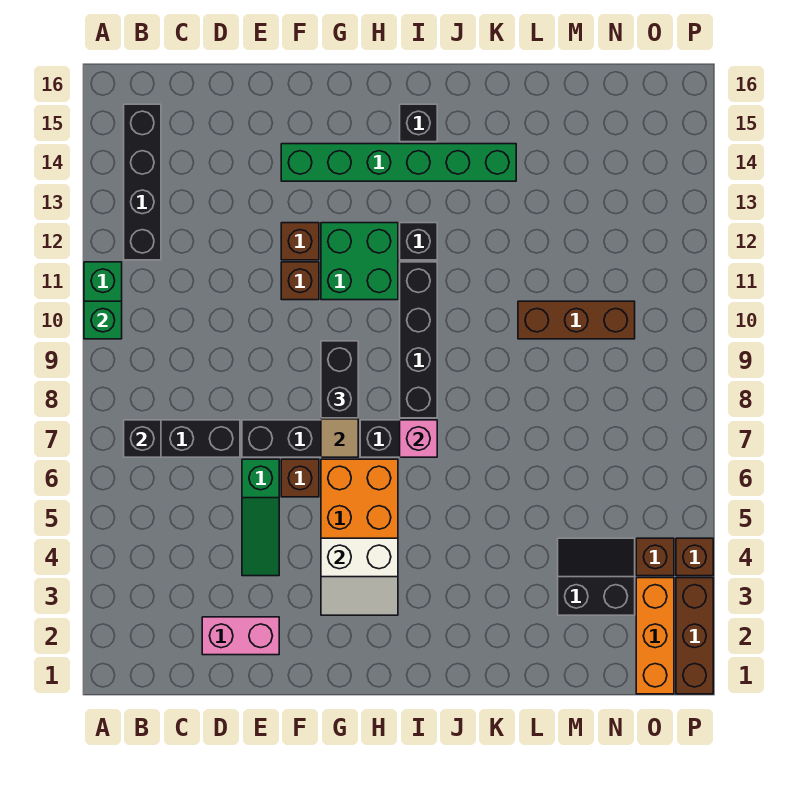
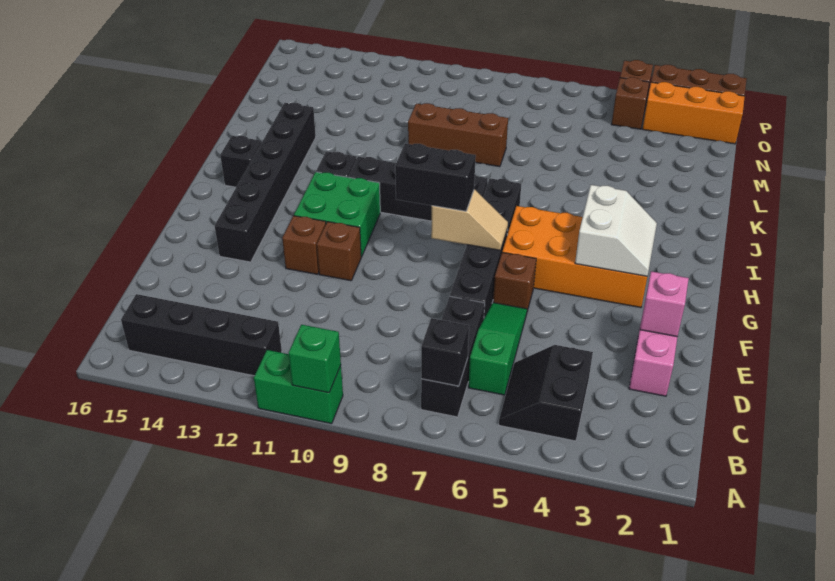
green 1x3 slope [242,459,279,576] -> green 1x3 slope turned to [469,303,527,395]
green 1x6 brick [281,144,516,181] -> black 1x6 brick [215,103,316,262]
pink 1x1 brick [400,420,437,457] -> pink 1x1 brick moved to [640,271,689,337]
brown 1x3 brick [518,301,635,339] -> brown 1x3 brick turned to [408,103,508,167]
black 2x2 slope [558,538,635,615] -> black 2x2 slope moved to [499,345,593,441]

